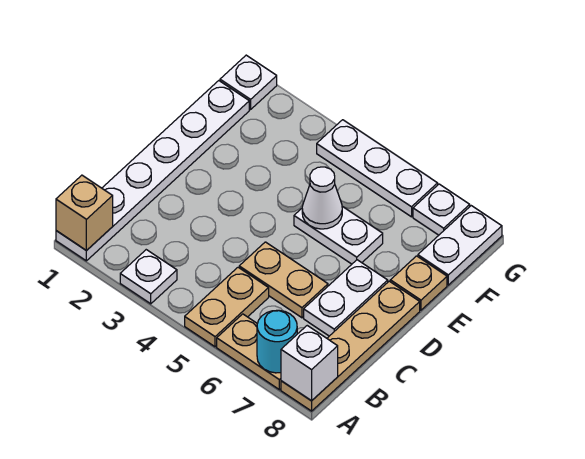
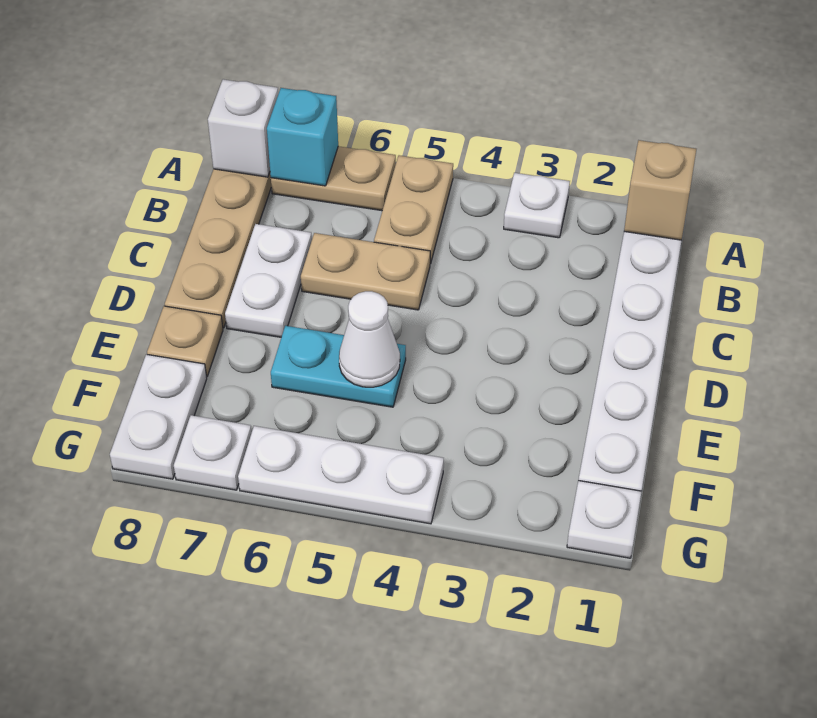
cyan 1x1 round brick [257,310,297,373] -> cyan 1x1 brick [267,88,338,186]
white 1x2 plate [294,206,383,264] -> cyan 1x2 plate [271,326,406,407]

